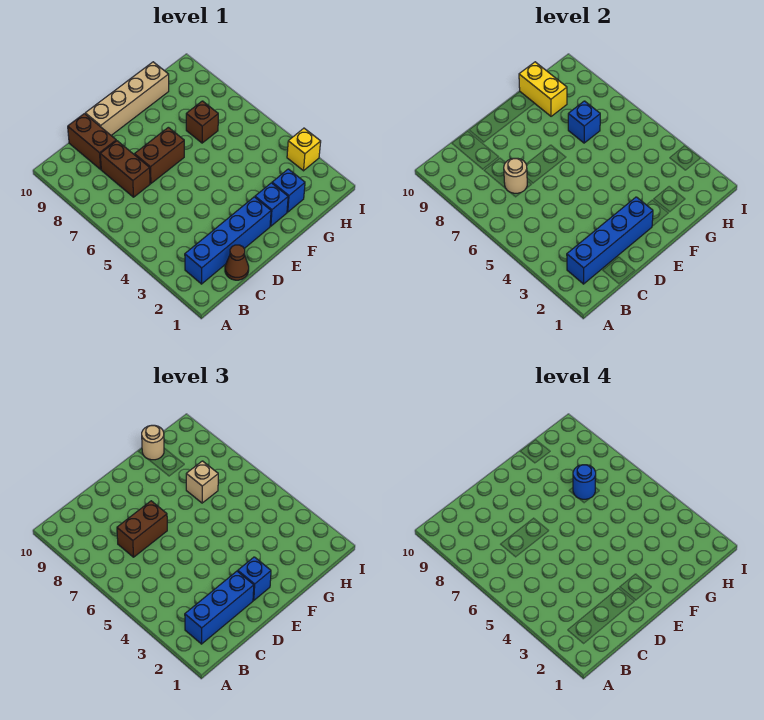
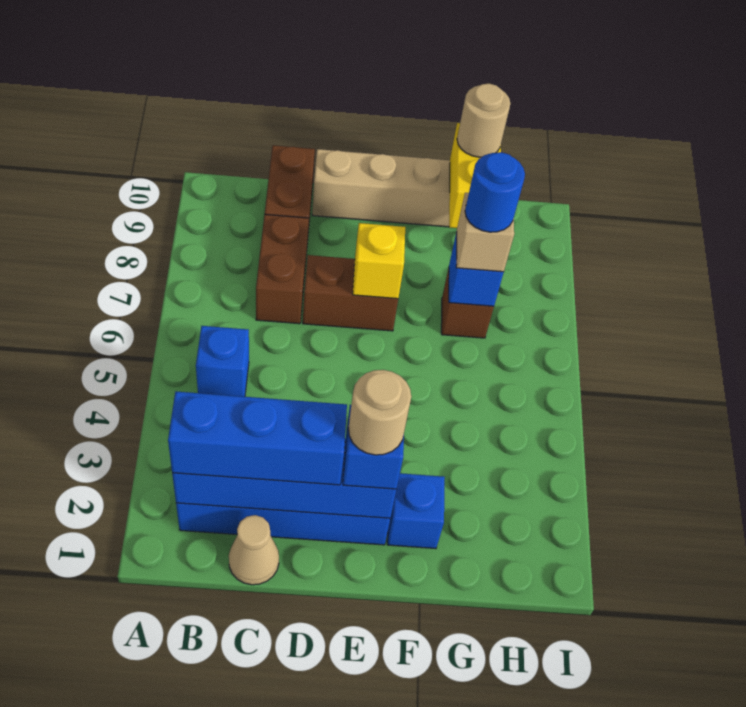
brown 1x1 cone [225,245,249,280] -> tan 1x1 cone [229,515,279,585]
tan 1x1 round brick [504,158,527,193] -> tan 1x1 round brick moved to [348,370,411,455]
brown 1x2 brick [117,501,167,557] -> none
blue 1x1 brick [272,169,305,212] -> blue 1x1 brick moved to [196,326,249,397]
yellow 1x1 brick [287,128,321,171] -> yellow 1x1 brick moved to [353,223,405,299]

